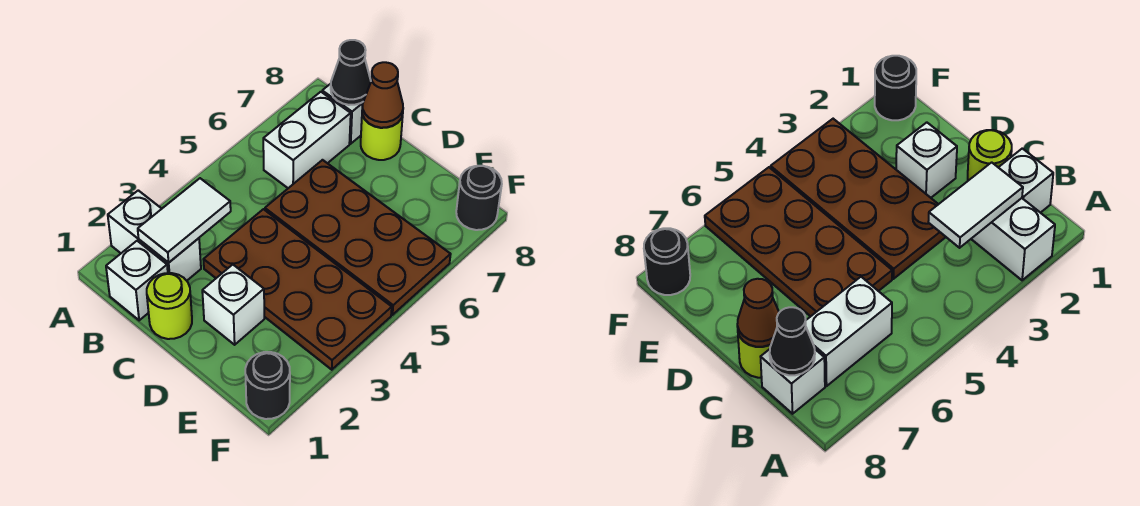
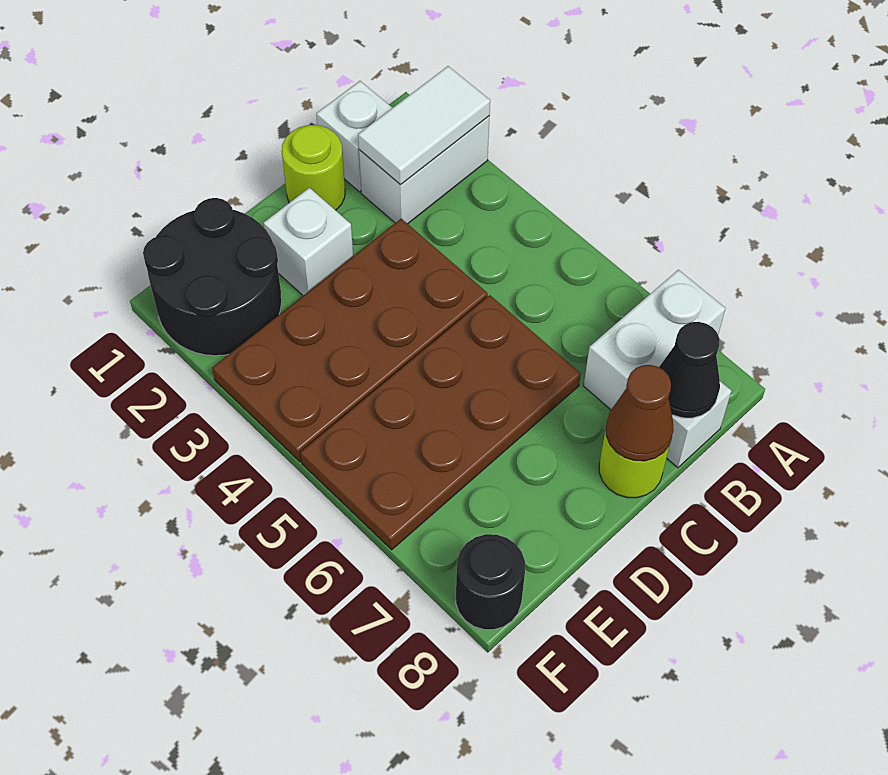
white 1x2 tile [138,178,231,263] -> white 1x2 tile turned to [358,66,490,184]
white 1x2 brick [263,92,351,188] -> white 1x2 brick turned to [584,270,725,410]
black 1x1 round brick [245,352,290,419] -> black 2x2 round brick [143,198,282,356]

